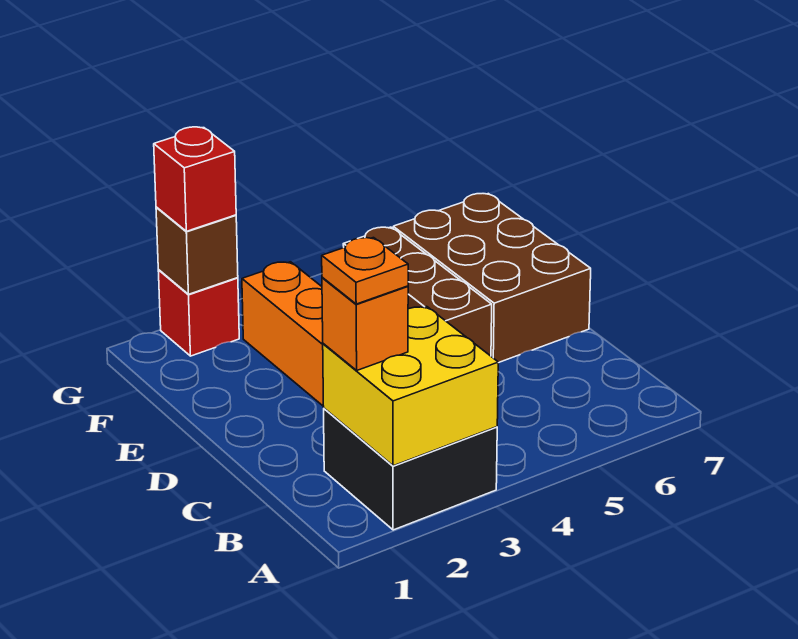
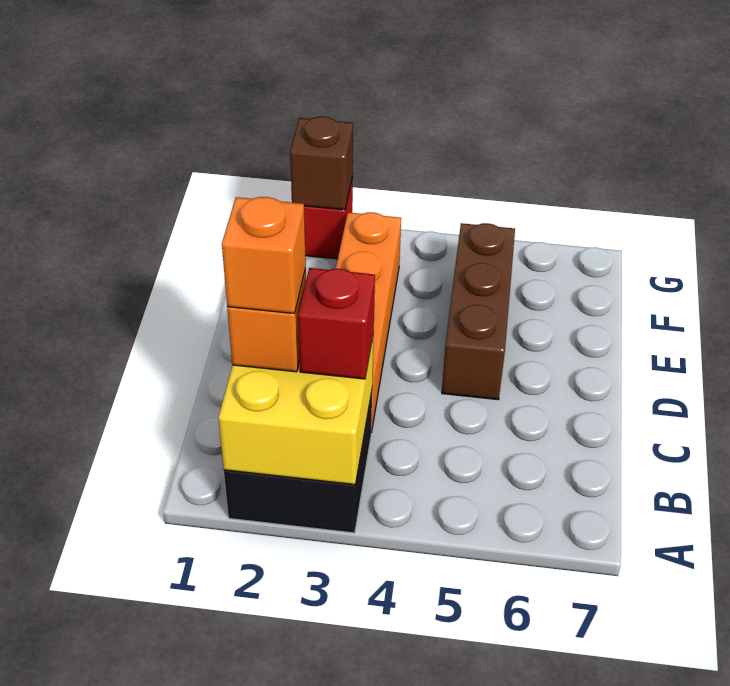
orange 1x1 plate [322,238,408,304] -> orange 1x1 brick [222,197,306,314]
brown 2x3 brick [393,194,591,363] -> none
red 1x1 brick [154,127,236,231] -> red 1x1 brick moved to [298,268,375,379]

